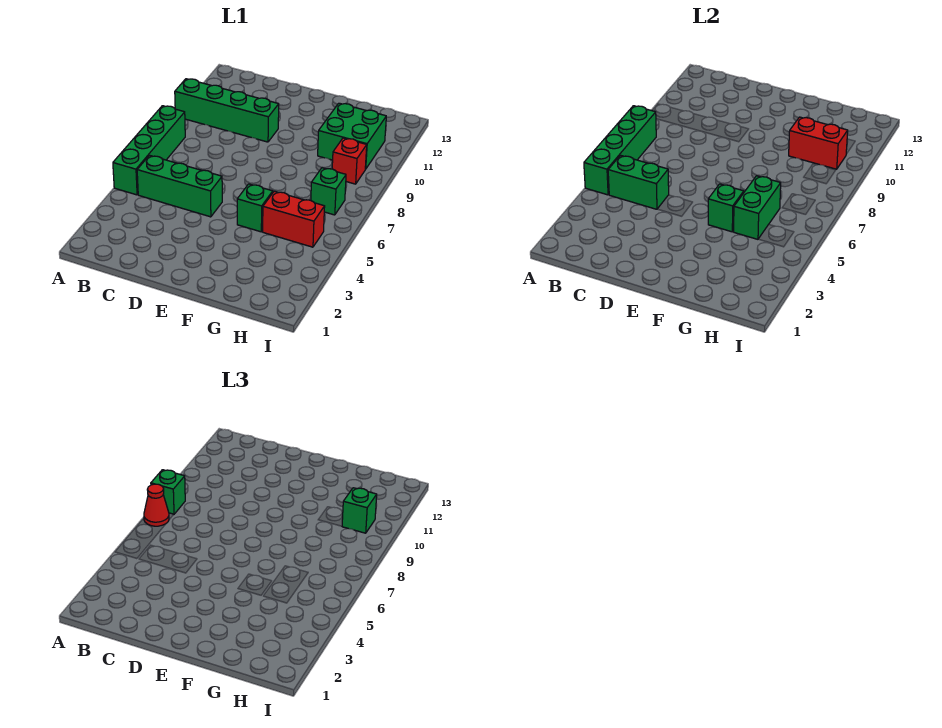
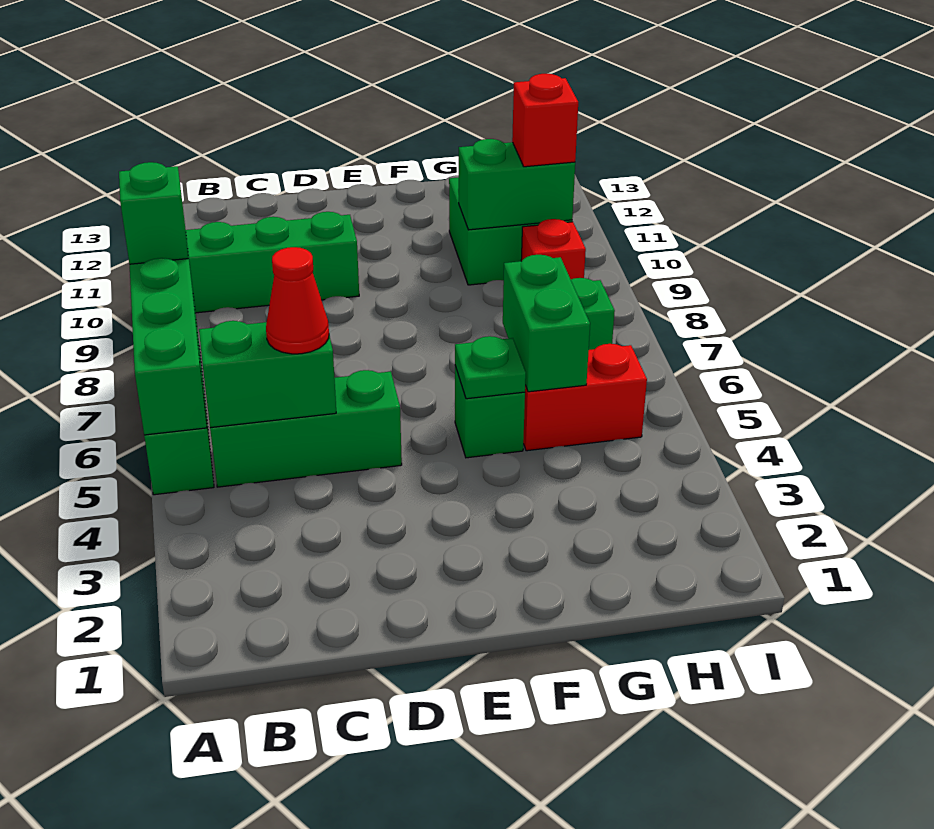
red 1x1 cone [144,484,169,526] -> red 1x1 cone moved to [266,247,329,354]
green 1x1 brick [708,184,744,232] -> green 1x1 plate [455,336,526,399]
red 1x2 brick [789,117,848,169] -> green 1x2 brick [459,139,575,230]
green 1x1 brick [342,488,377,533] -> red 1x1 brick [512,74,578,167]

